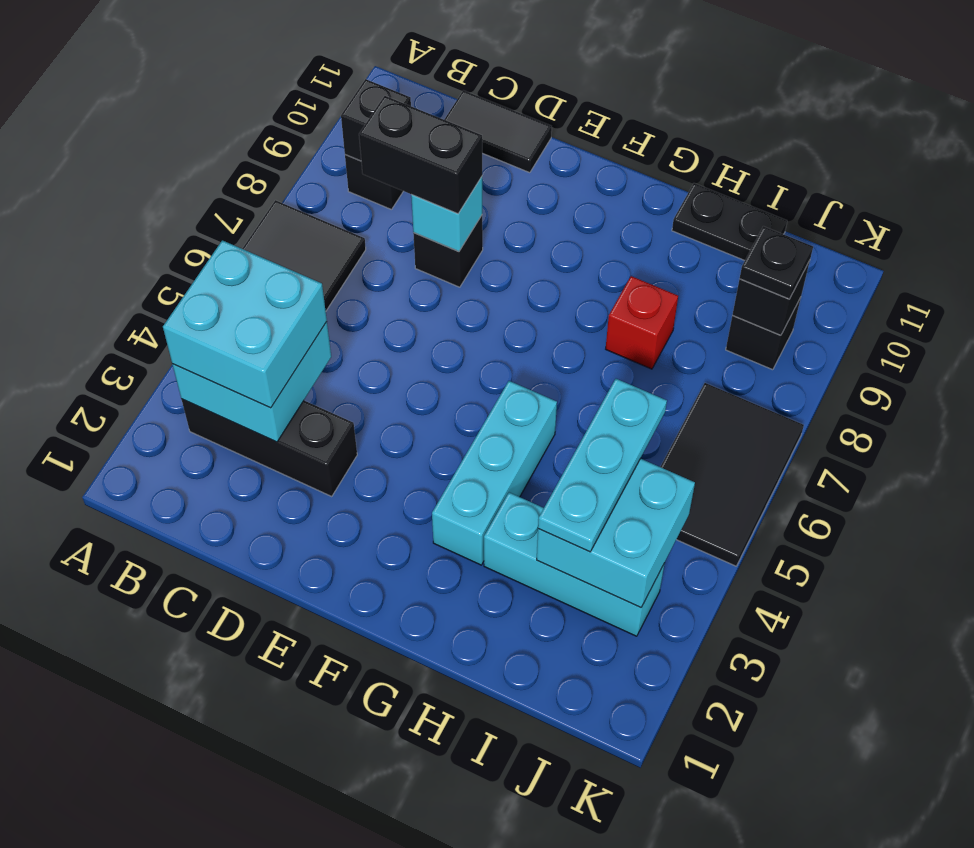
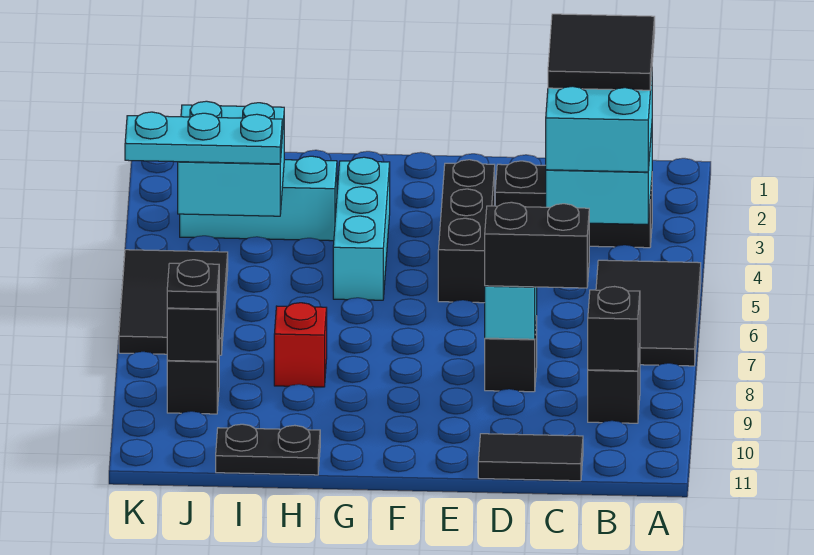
none -> black 2x2 tile [548,14,655,90]
none -> black 1x3 brick [438,160,495,303]
cyan 1x3 plate [538,379,667,552] -> cyan 1x3 plate turned to [125,112,282,164]

